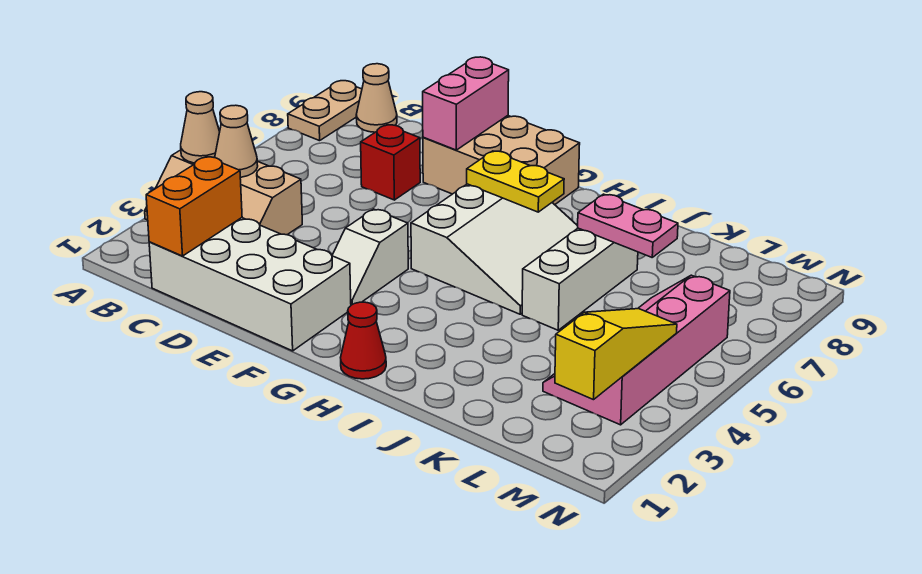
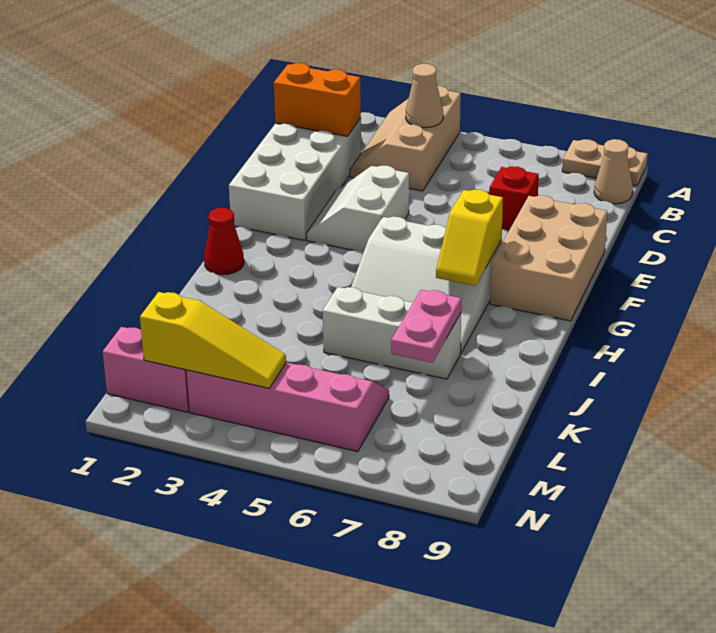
tan 1x1 cone [181,92,220,163] -> none
pink 1x2 brick [423,57,509,150] -> pink 1x2 brick moved to [103,327,189,412]
white 1x2 slope [332,209,408,305] -> white 2x2 slope [306,166,409,252]
yellow 1x2 plate [467,151,564,212] -> yellow 1x2 slope [436,190,503,286]

